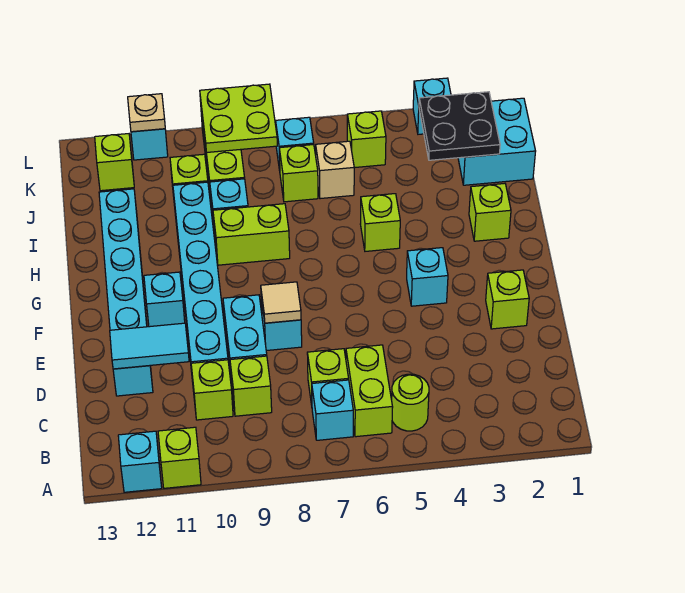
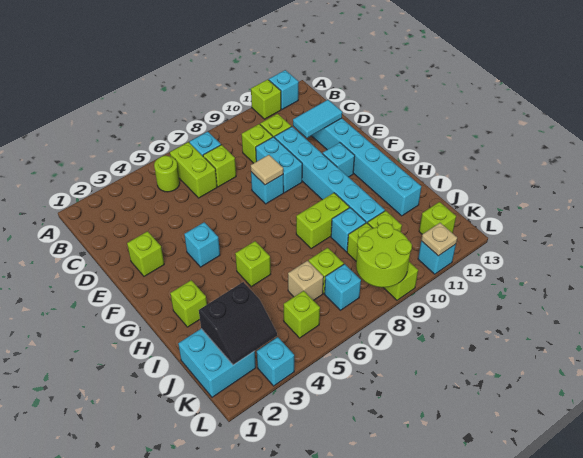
black 2x2 plate [419,92,500,160] -> black 2x2 slope [199,282,277,365]
lime 2x2 plate [200,84,277,153] -> lime 2x2 round brick [356,223,412,287]

